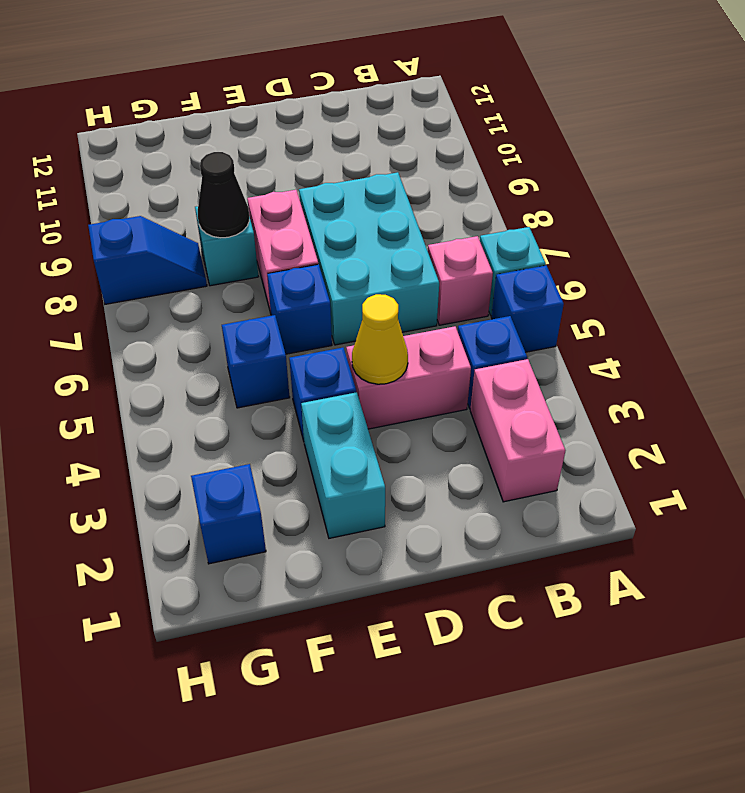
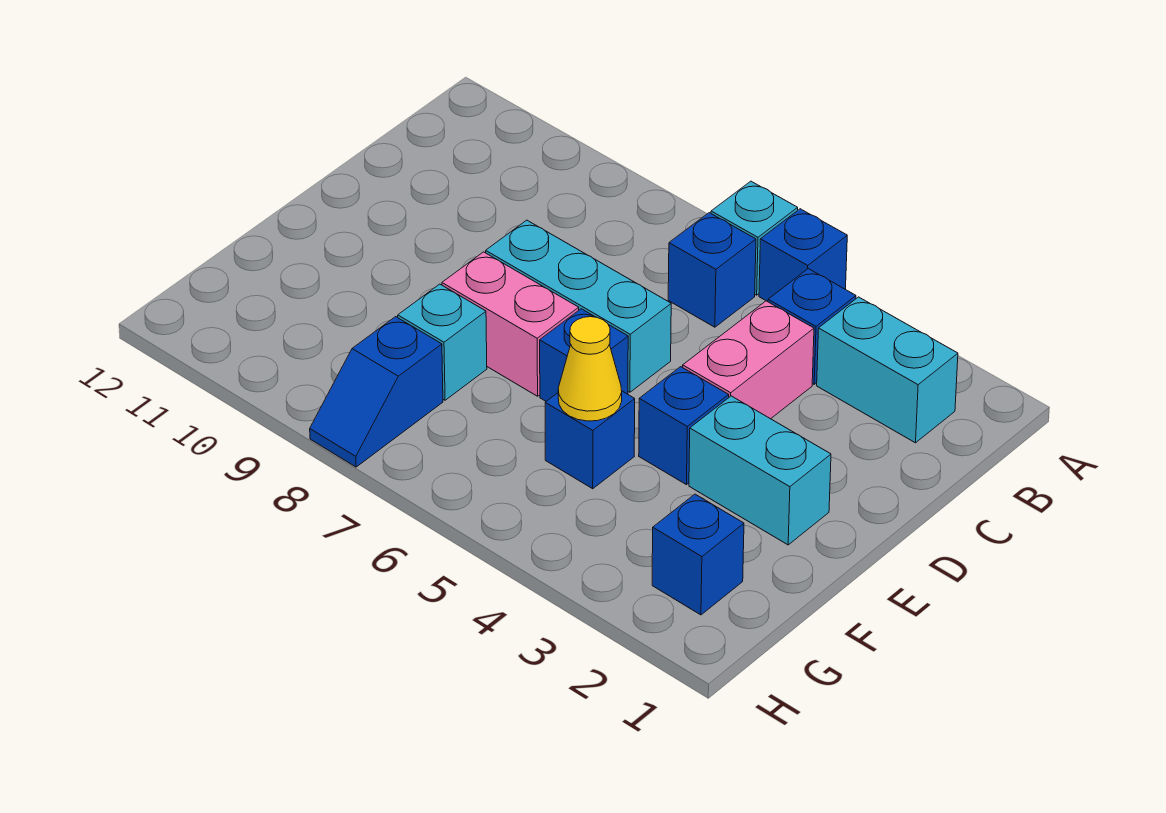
pink 1x2 brick [470,359,565,502] -> cyan 1x2 brick [817,297,958,443]
pink 1x1 brick [428,236,493,325] -> blue 1x1 brick [668,213,756,327]
cyan 2x3 brick [299,172,439,345] -> cyan 1x3 brick [486,220,671,392]
yellow 1x1 cone [352,294,408,384] -> yellow 1x1 cone moved to [558,317,622,421]
black 1x1 cone [198,152,249,238] -> none
blue 1x2 slope [88,216,207,304] -> blue 1x2 slope turned to [310,317,443,467]

